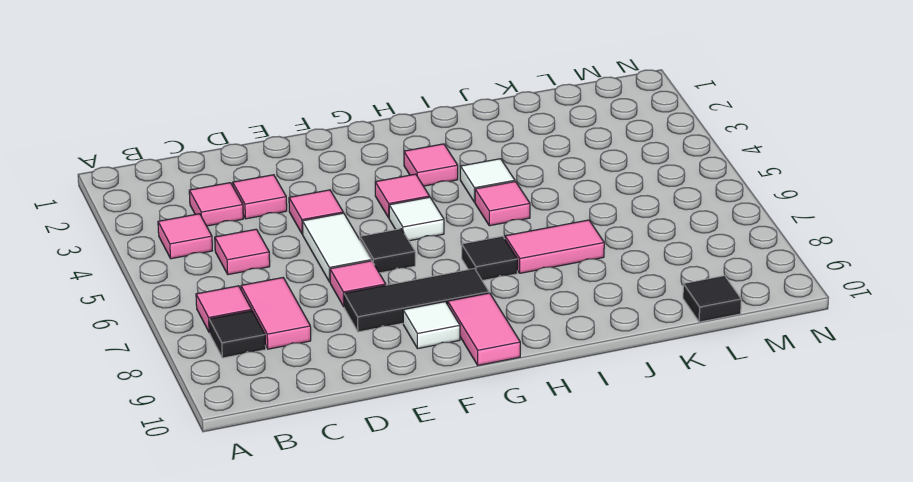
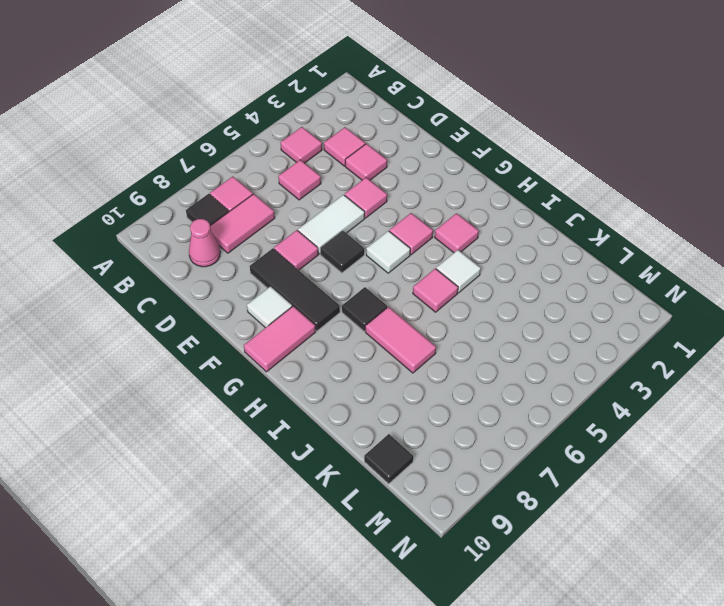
none -> pink 1x1 cone [189,219,220,267]

